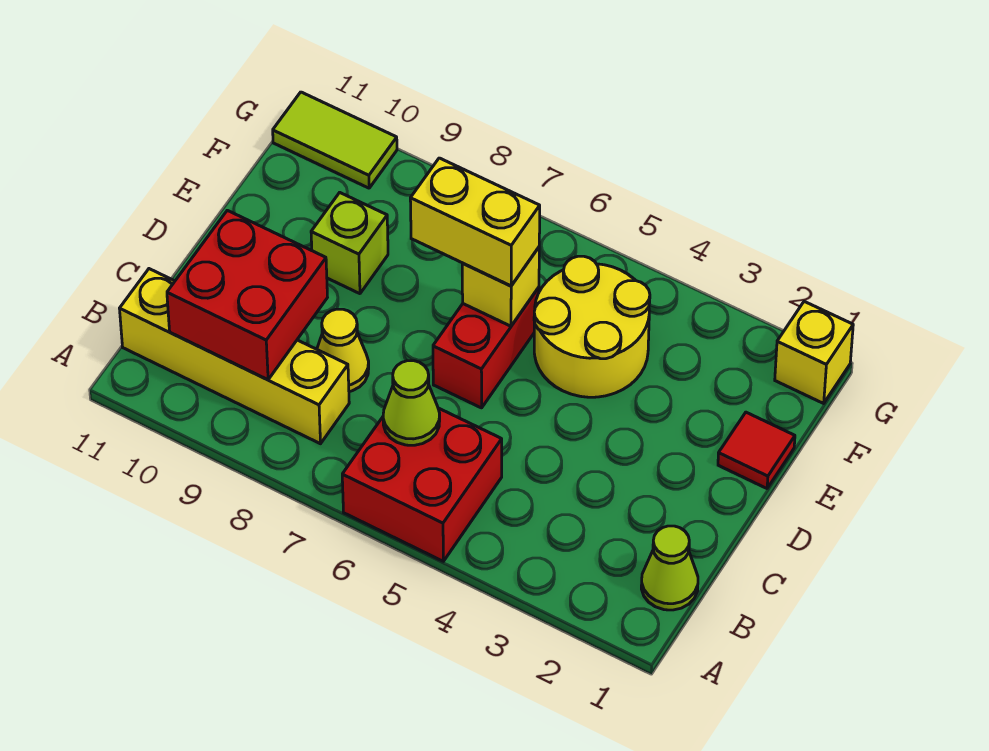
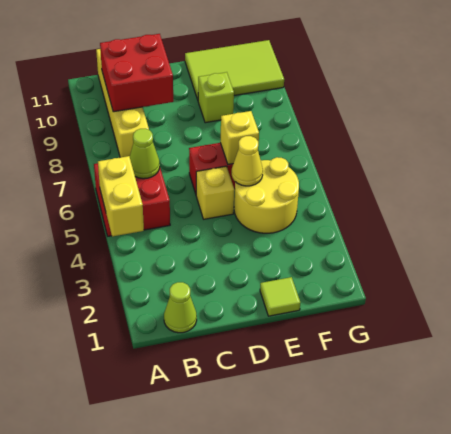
yellow 1x1 cone [317,309,369,392] -> yellow 1x1 cone moved to [232,136,263,186]
red 1x1 tile [718,412,795,488] -> lime 1x1 tile [260,277,300,316]
yellow 1x2 brick [410,158,540,286] -> yellow 1x2 brick moved to [98,156,144,237]
yellow 1x1 brick [775,301,853,403] -> yellow 1x1 brick moved to [196,166,234,219]
lime 1x2 tile [273,92,397,188] -> lime 2x3 tile [185,40,284,100]

